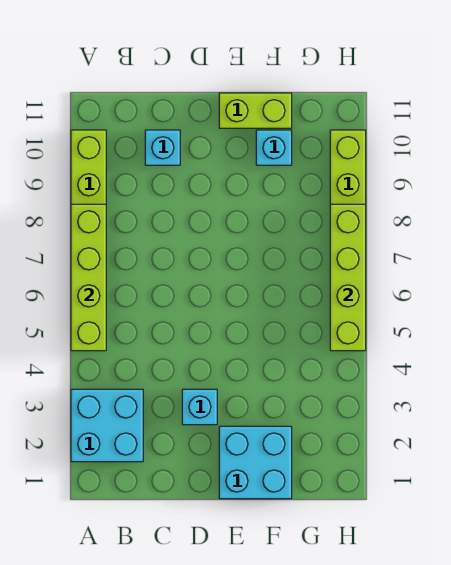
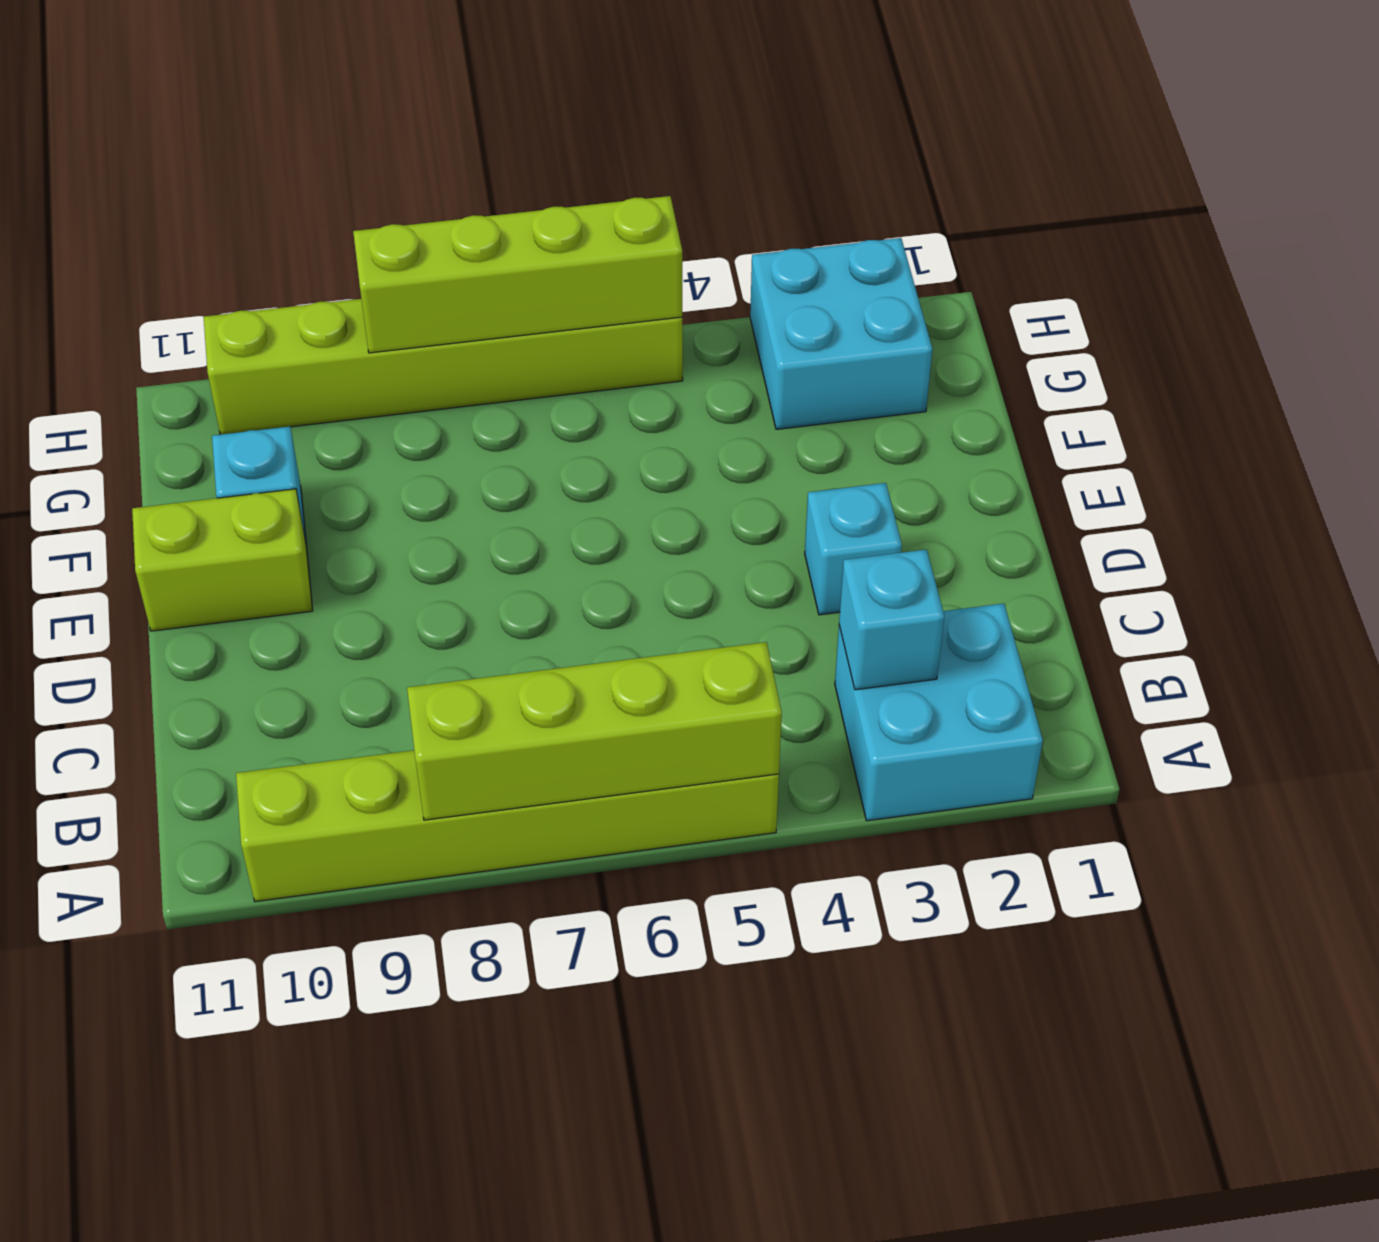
cyan 1x1 brick [145,130,180,165] -> cyan 1x1 brick moved to [839,550,944,690]
cyan 2x2 brick [219,426,292,499] -> cyan 2x2 brick moved to [750,238,932,429]
lime 1x2 brick [219,93,292,128] -> lime 1x2 brick turned to [132,489,313,631]

